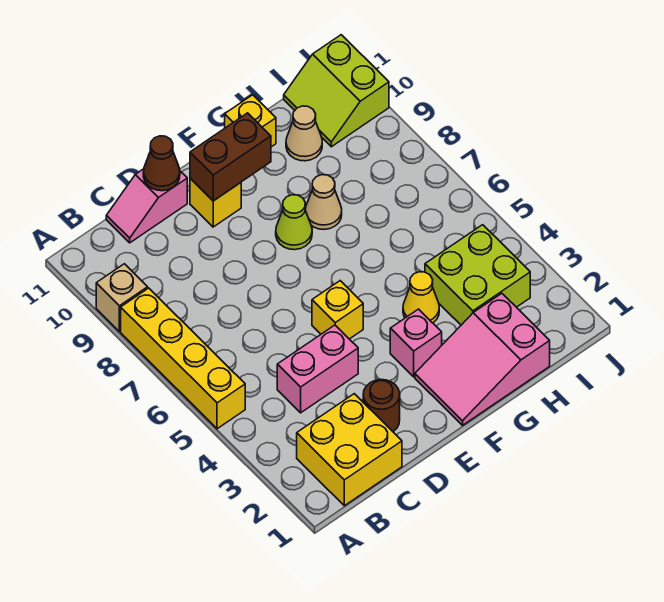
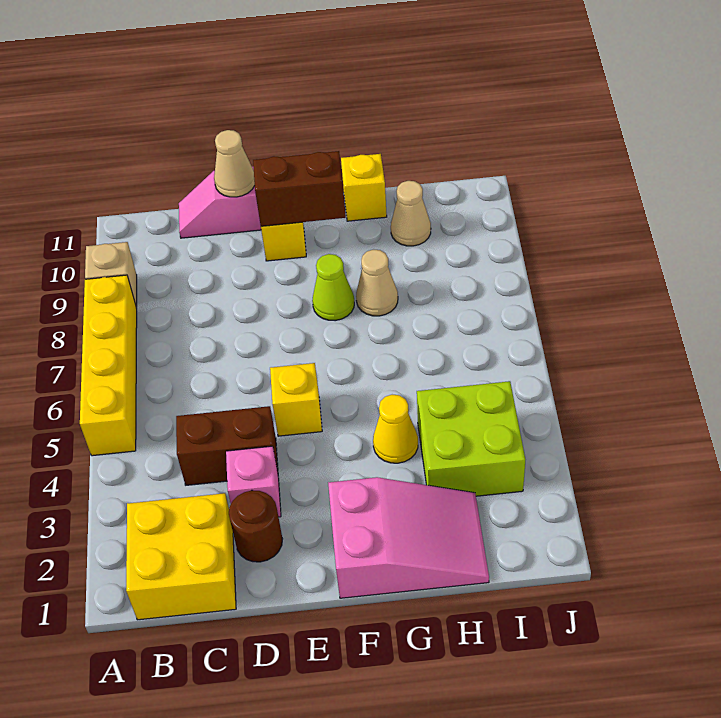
pink 1x2 brick [277,325,358,413] -> brown 1x2 brick [176,406,278,485]
brown 1x1 cone [143,136,180,191] -> tan 1x1 cone [214,130,255,197]
pink 2x3 slope [415,293,550,425] -> pink 2x3 slope turned to [328,477,489,598]
pink 1x1 brick [390,309,442,377] -> pink 1x1 brick moved to [226,446,281,517]
lime 2x2 slope [284,35,389,147] -> none

